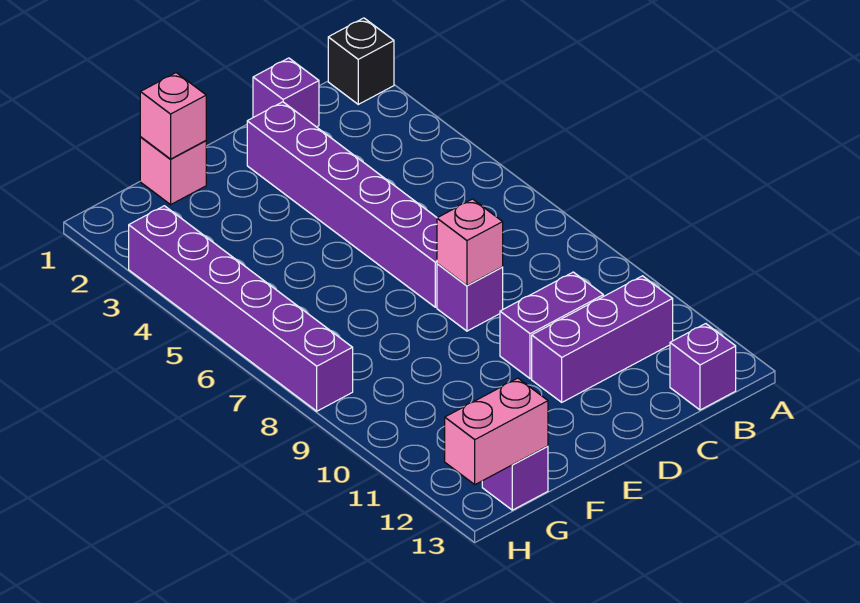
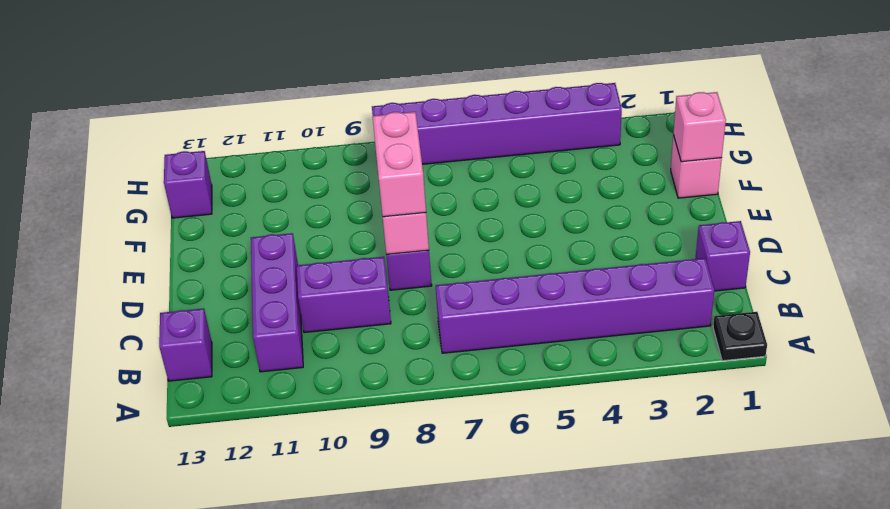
black 1x1 brick [328,18,394,104] -> black 1x1 plate [713,312,767,361]
purple 1x2 brick [500,272,603,379] -> purple 1x2 brick turned to [297,257,391,333]
purple 1x6 brick [247,102,437,307] -> purple 1x6 brick moved to [436,258,714,353]
pink 1x2 brick [445,378,548,485] -> pink 1x2 brick moved to [373,112,426,217]

